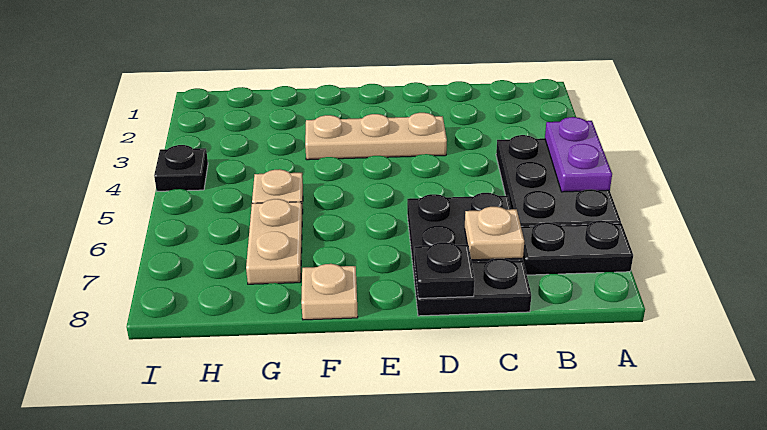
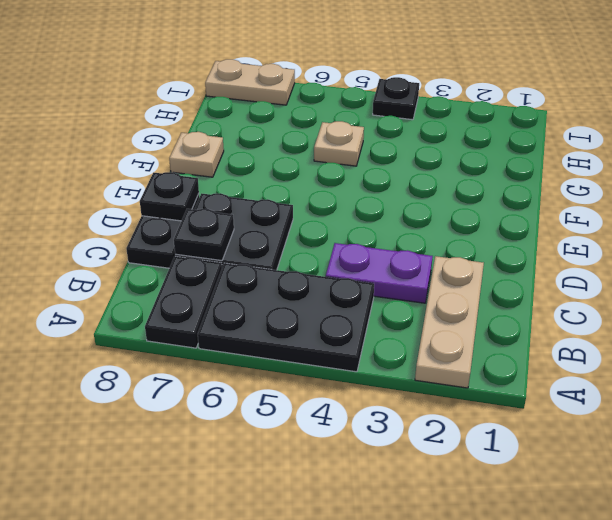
purple 1x2 plate [545,117,612,192] -> purple 1x2 plate moved to [326,243,433,303]
tan 1x1 plate [465,207,524,260] -> black 1x1 plate [174,209,234,261]
tan 1x3 plate [305,113,447,160] -> tan 1x3 plate moved to [415,256,484,388]
tan 1x2 plate [246,199,302,284] -> tan 1x2 plate moved to [205,59,295,105]

